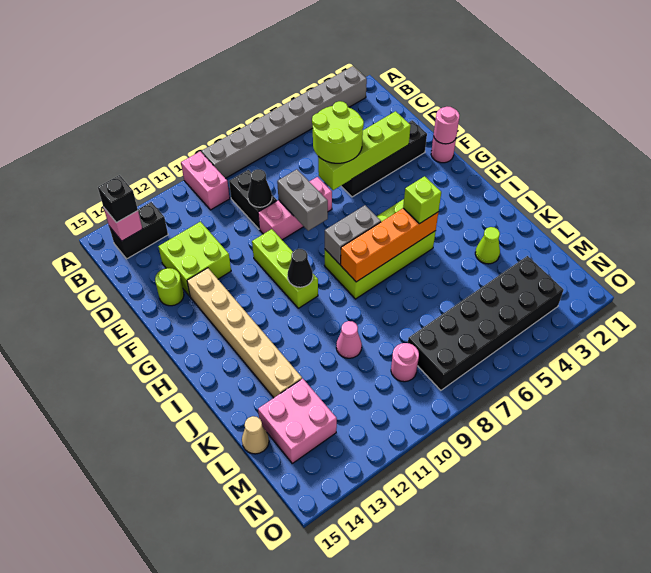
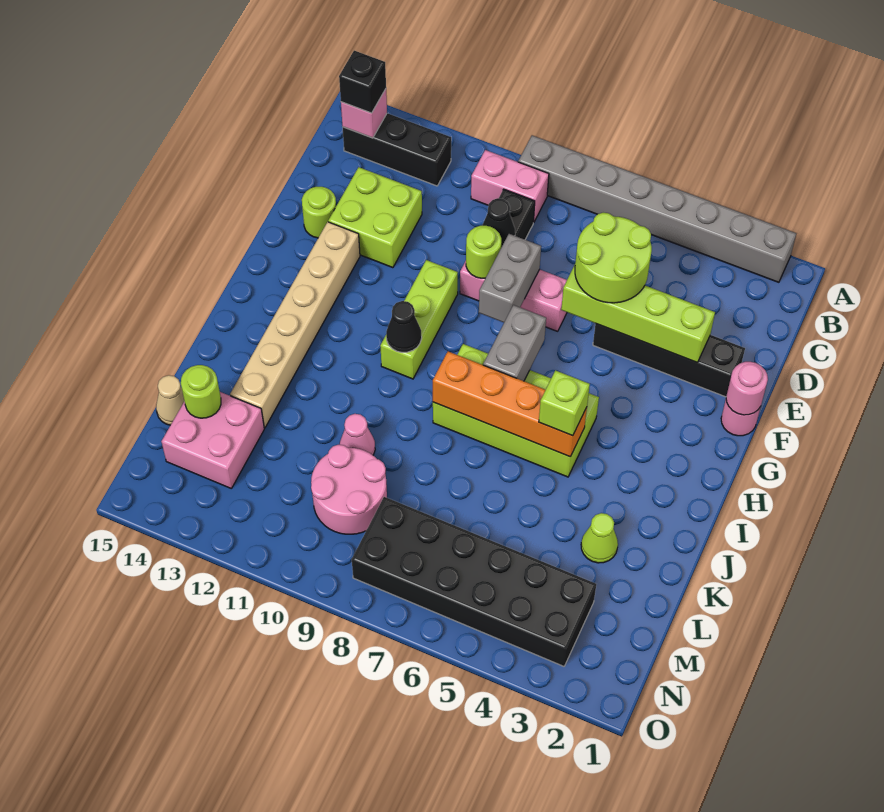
pink 1x2 brick [181,151,230,210] -> pink 1x2 brick turned to [471,150,549,223]
black 1x2 brick [109,202,168,259] -> black 1x3 brick [343,113,451,186]
none -> lime 1x1 round brick [466,226,501,278]
grey 1x2 brick [325,205,381,264] -> grey 1x2 brick turned to [483,305,546,381]
none -> lime 1x1 round brick [181,365,221,418]
pink 1x1 round brick [391,343,419,382] -> pink 2x2 round brick [311,445,387,534]

